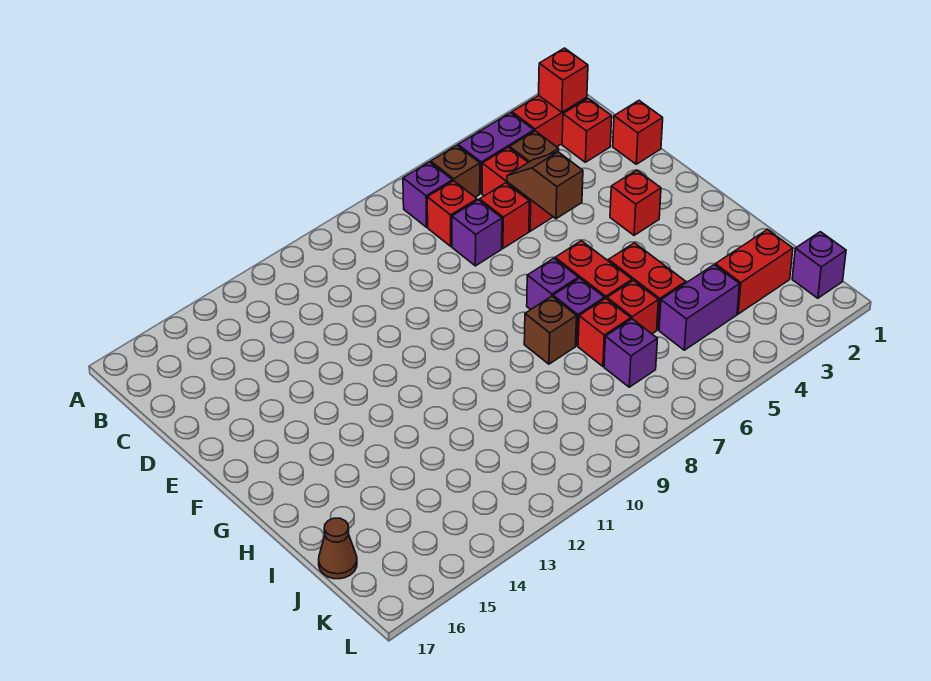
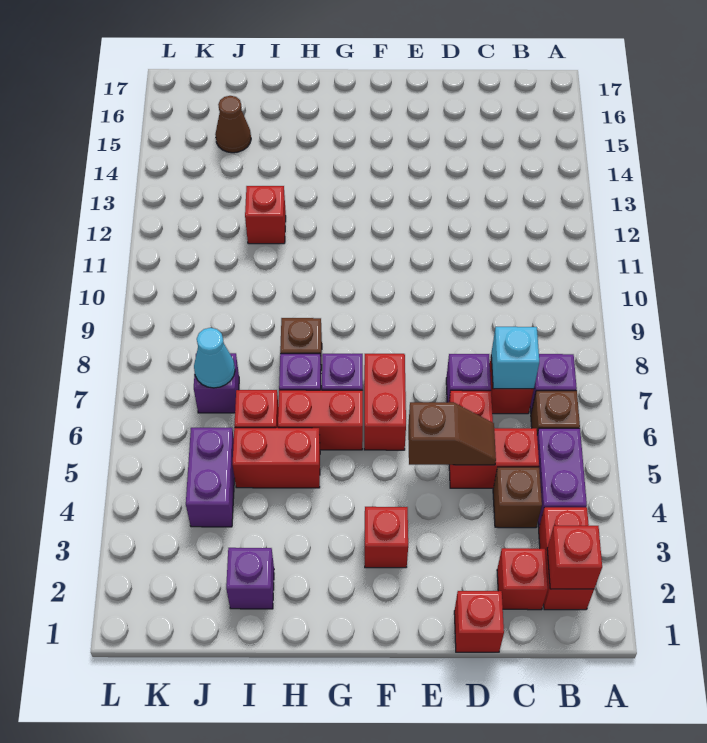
none -> cyan 1x1 brick [491,326,539,389]
red 1x1 brick [578,298,631,366] -> red 1x1 brick moved to [245,186,286,244]
red 1x2 brick [715,230,793,314] -> red 1x2 brick moved to [364,354,406,450]
none -> cyan 1x1 cone [194,328,235,388]
brown 1x1 cone [319,518,357,579] -> brown 1x1 cone moved to [215,96,251,153]
purple 1x1 brick [792,232,846,298] -> purple 1x1 brick moved to [226,548,274,609]

